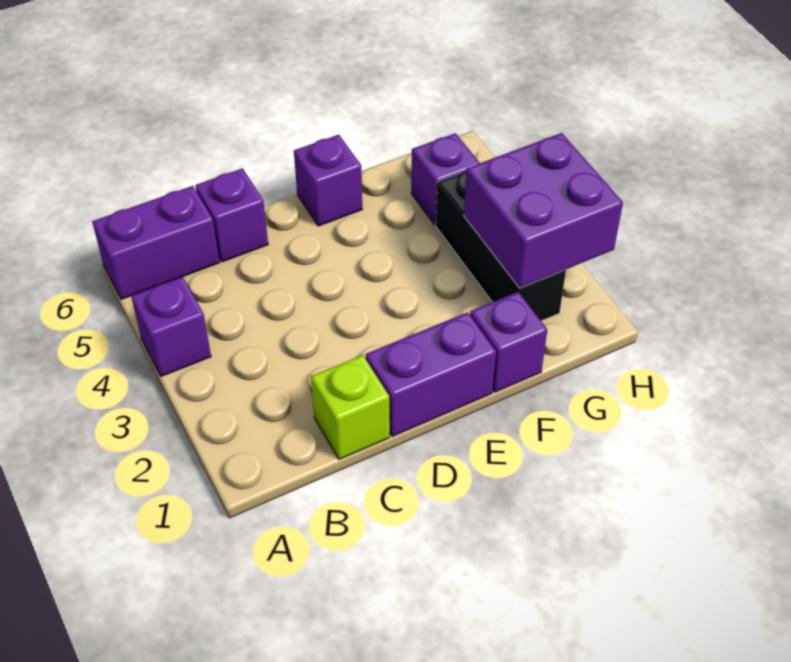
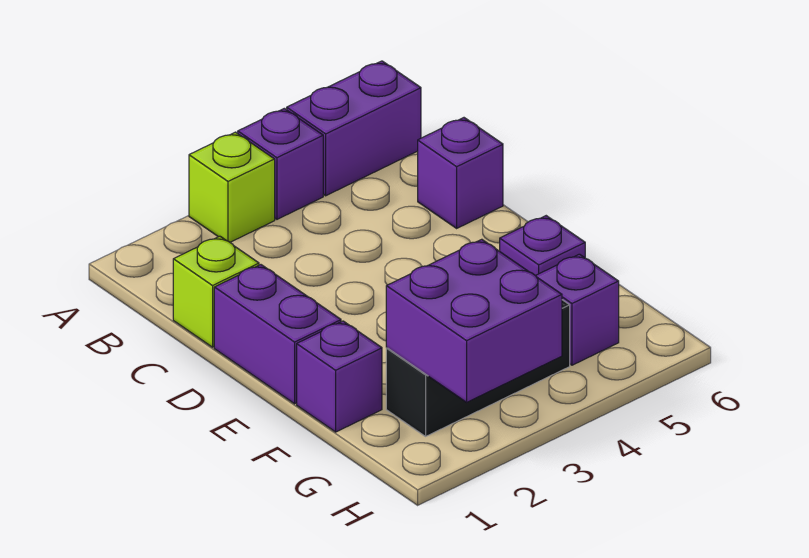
none -> lime 1x1 brick [189,132,275,242]
purple 1x2 brick [92,186,220,299] -> purple 1x2 brick turned to [287,61,421,196]
purple 1x1 brick [294,135,362,226] -> purple 1x1 plate [500,216,585,276]

